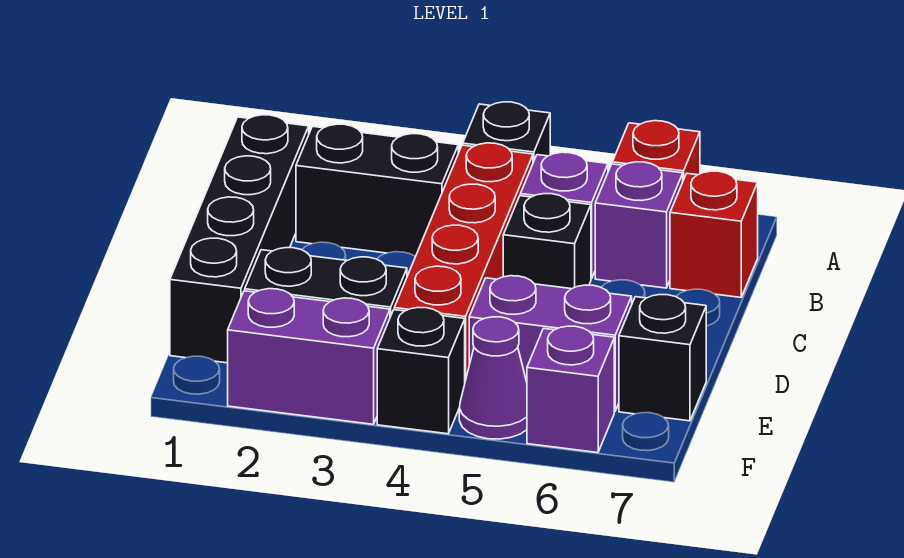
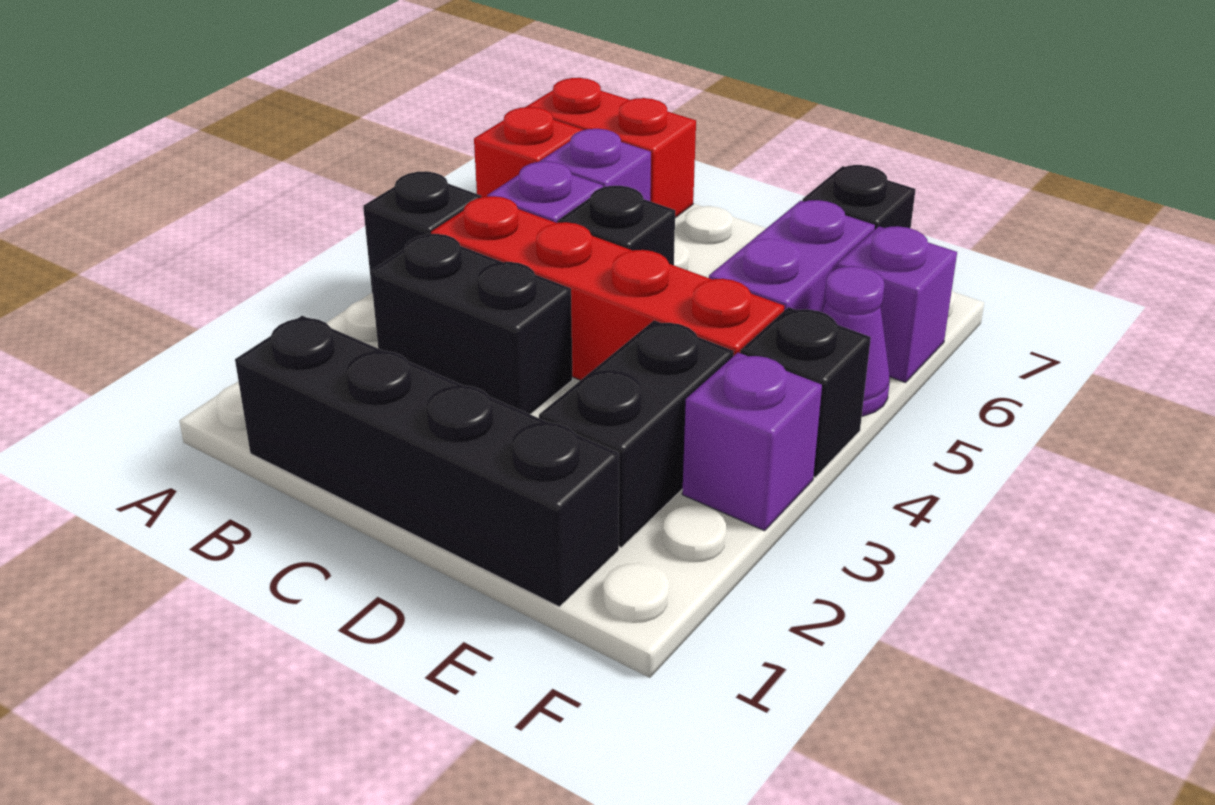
black 1x2 brick [296,124,458,256] -> black 1x2 brick turned to [371,234,572,414]
red 1x1 brick [670,171,758,297] -> red 1x2 brick [526,78,696,218]
purple 1x2 brick [228,289,390,424] -> purple 1x1 brick [682,353,822,531]

